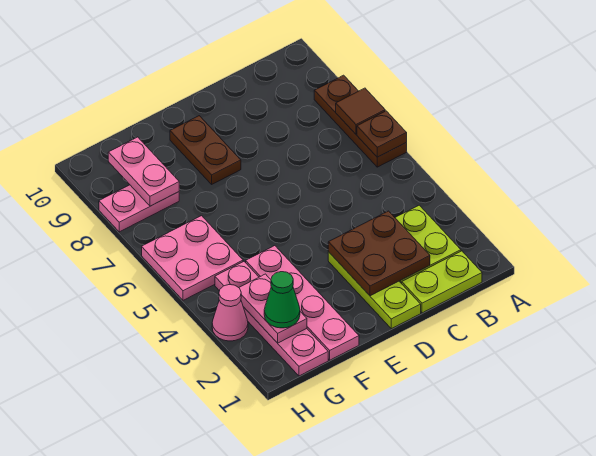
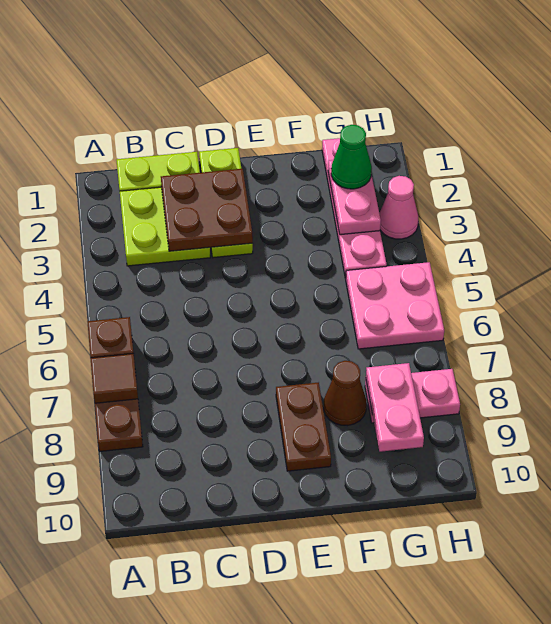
pink 1x4 plate [246,246,359,360] -> none
none -> brown 1x1 cone [324,361,366,426]

